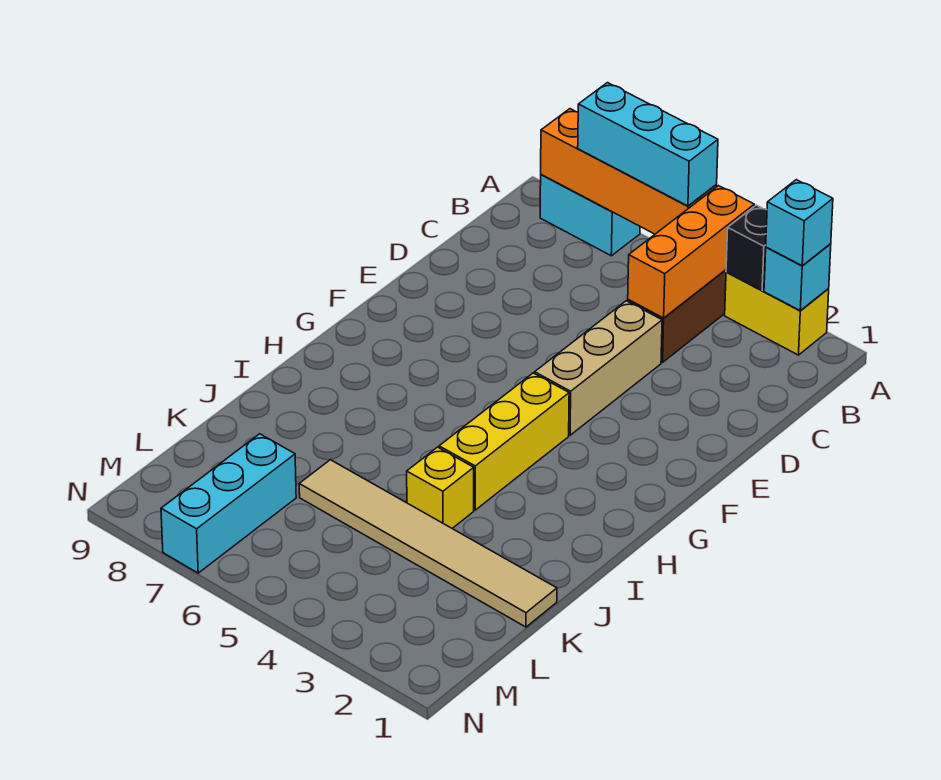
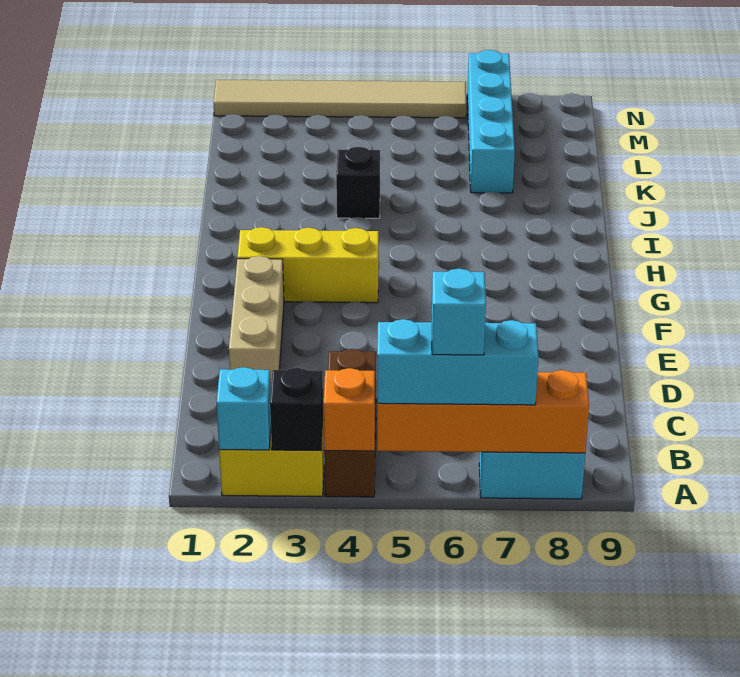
cyan 1x1 brick [766,180,833,266] -> cyan 1x1 brick moved to [432,269,486,355]
orange 1x3 brick [628,186,754,318] -> orange 1x1 brick [324,368,375,451]
tan 1x3 brick [535,301,662,435] -> tan 1x3 brick moved to [229,256,284,388]
yellow 1x3 brick [439,373,569,510] -> yellow 1x3 brick turned to [237,227,379,303]
yellow 1x1 brick [407,447,474,528] -> black 1x1 brick [336,147,380,218]
tan 1x6 tile [299,460,557,627] -> tan 1x6 tile moved to [213,80,466,118]
cyan 1x3 brick [161,434,296,573] -> cyan 1x4 brick [467,50,515,193]

